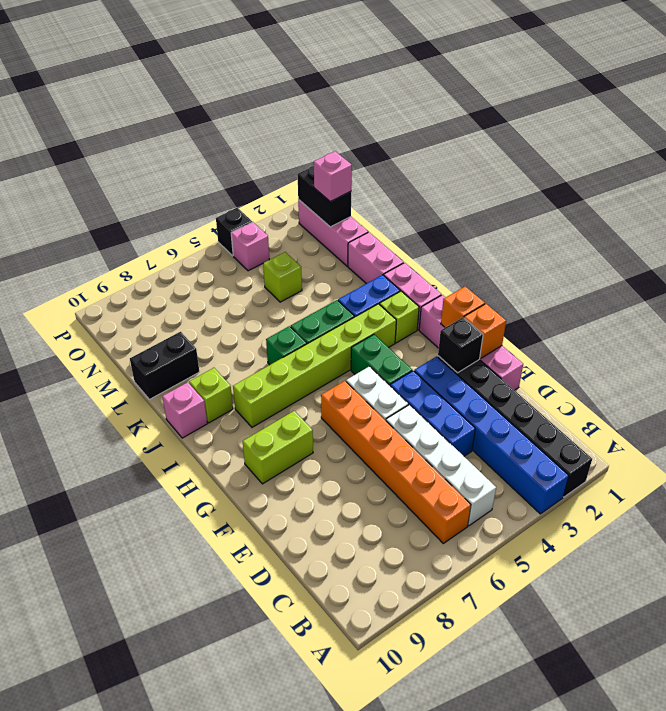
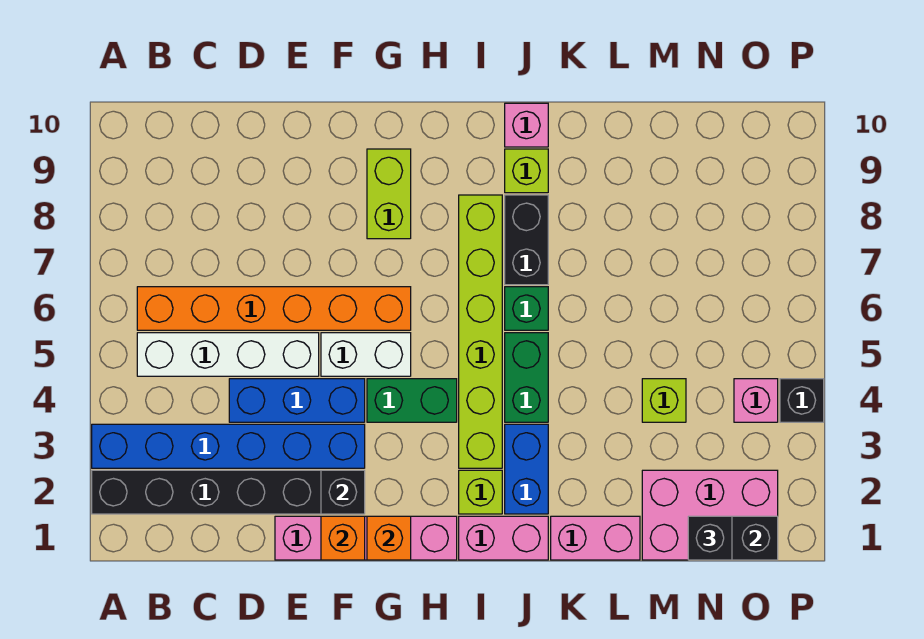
black 1x2 brick [130,332,199,399] -> black 1x2 brick moved to [505,195,548,285]
pink 1x3 brick [298,200,368,266] -> pink 2x3 brick [642,470,778,560]
pink 1x1 brick [314,151,352,202] -> black 1x1 brick [688,516,732,560]

